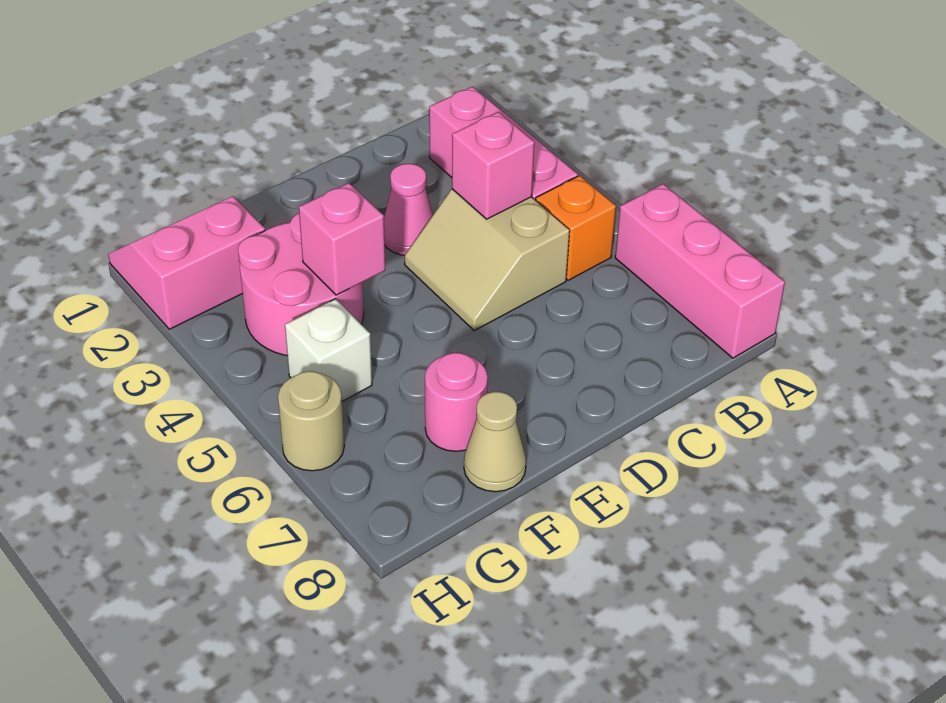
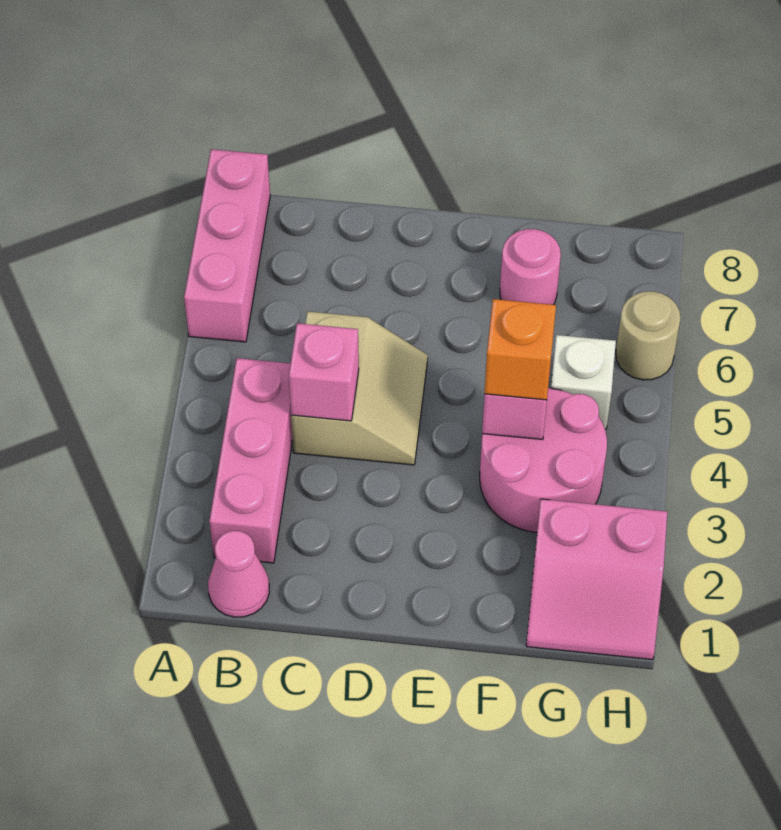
orange 1x1 brick [536,176,616,280] -> orange 1x1 brick moved to [484,299,556,400]
pink 1x1 cone [384,164,433,255] -> pink 1x1 cone moved to [208,531,269,617]
tan 1x1 cone [464,392,526,492] -> none

